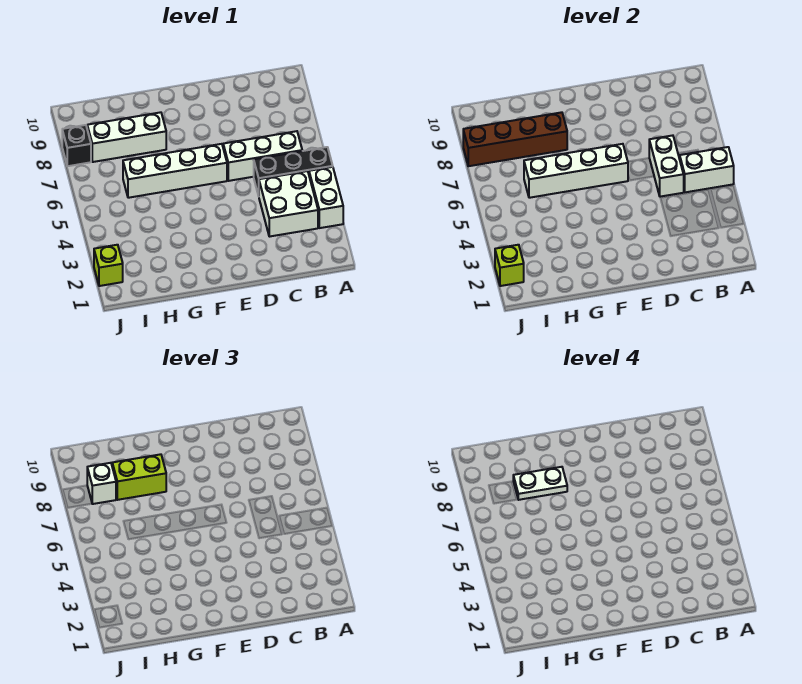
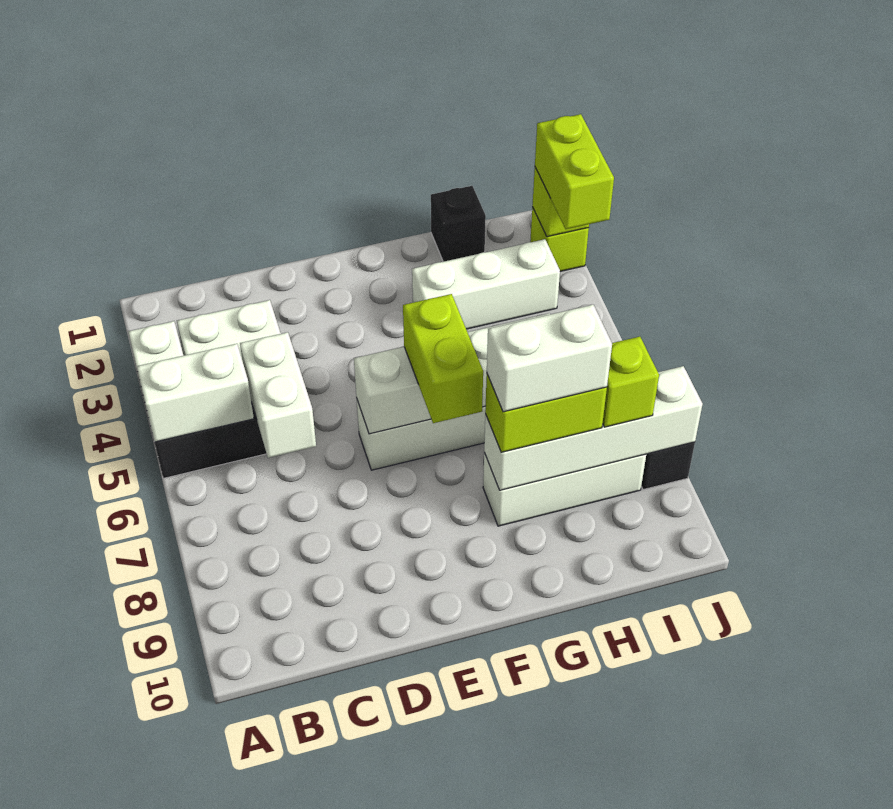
white 1x3 brick [223,131,302,181] -> white 1x3 brick moved to [412,239,560,329]
none -> lime 1x2 brick [403,294,483,423]
brown 1x4 brick [463,112,567,166] -> white 1x4 brick [484,366,703,490]
white 1x2 plate [513,467,567,500] -> white 1x2 brick [487,305,612,412]
none -> black 1x1 brick [431,186,486,262]
white 1x1 brick [87,463,116,504] -> lime 1x1 brick [603,337,659,427]
none -> lime 1x2 brick [535,114,614,229]

